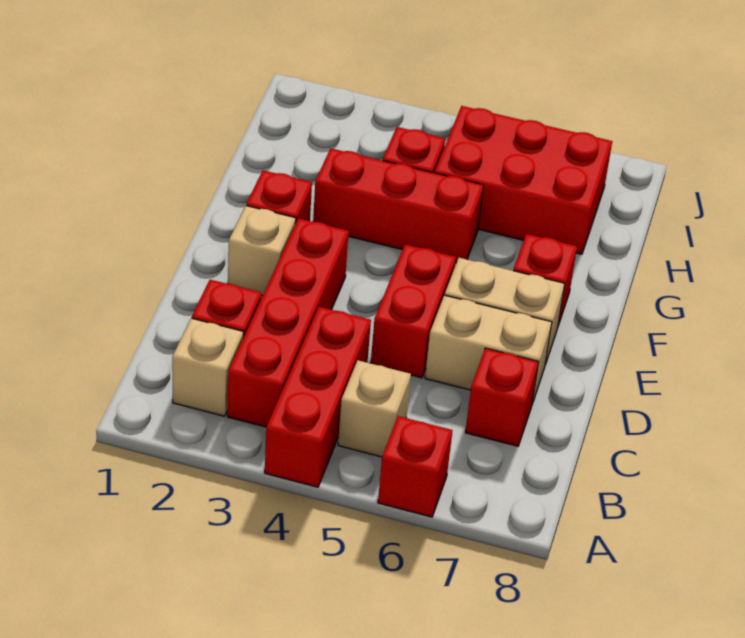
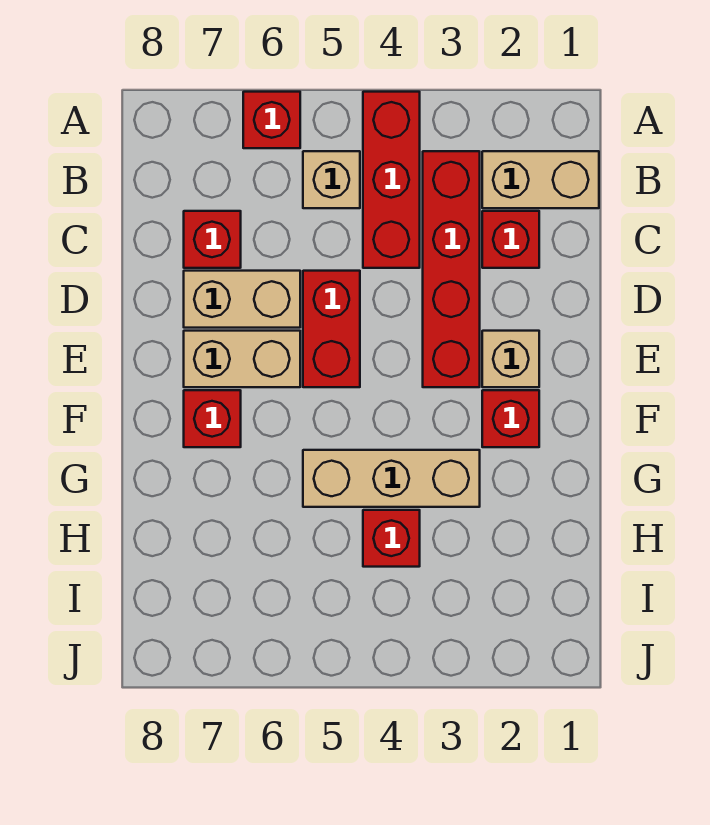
tan 1x1 brick [172,318,243,416] -> tan 1x2 brick [482,151,599,208]
red 1x3 brick [313,148,484,263] -> tan 1x3 brick [303,450,480,507]
red 2x3 brick [434,106,612,254] -> none

